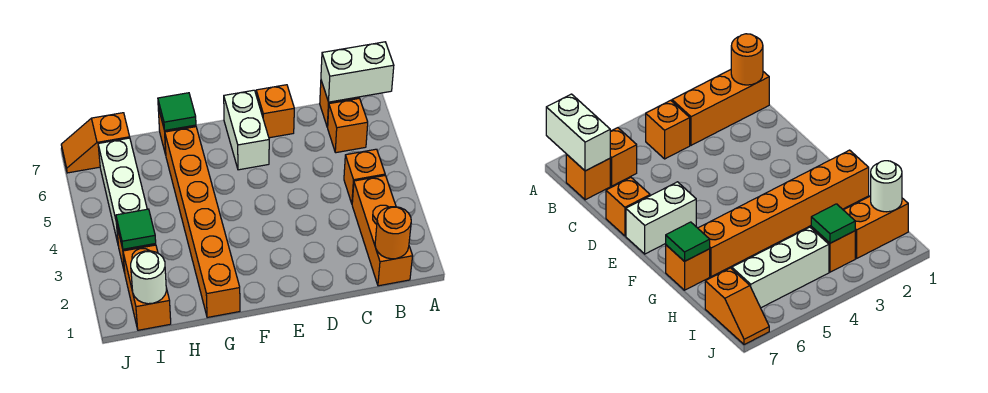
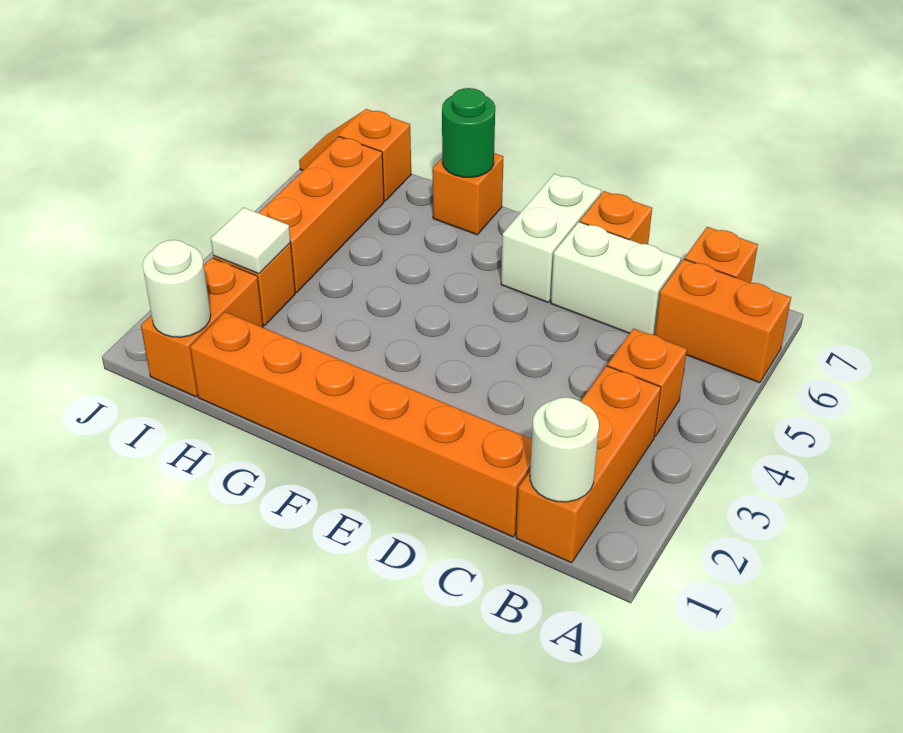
white 1x2 brick [321,42,394,102] -> white 1x2 brick moved to [551,222,681,335]
orange 1x1 round brick [375,207,411,259] -> white 1x1 round brick [530,397,599,502]
orange 1x1 brick [327,98,368,153] -> orange 1x2 brick [655,259,791,383]
orange 1x6 brick [165,127,240,318] -> orange 1x6 brick turned to [190,312,532,537]
green 1x1 tile [158,93,196,131] -> green 1x1 round brick [442,88,495,177]
green 1x1 tile [116,209,156,249] -> white 1x1 tile [211,208,291,274]
white 1x3 brick [98,138,147,243] -> orange 1x3 brick [259,137,384,292]

